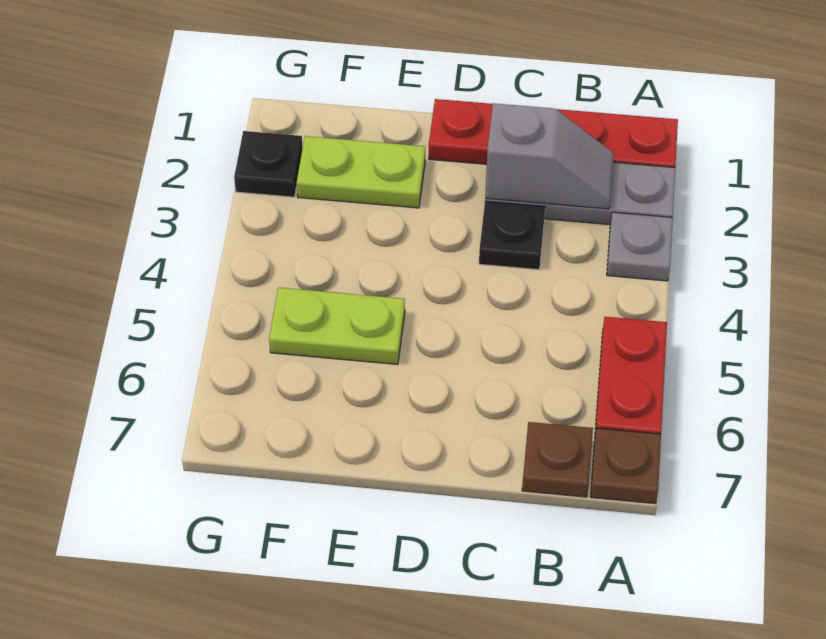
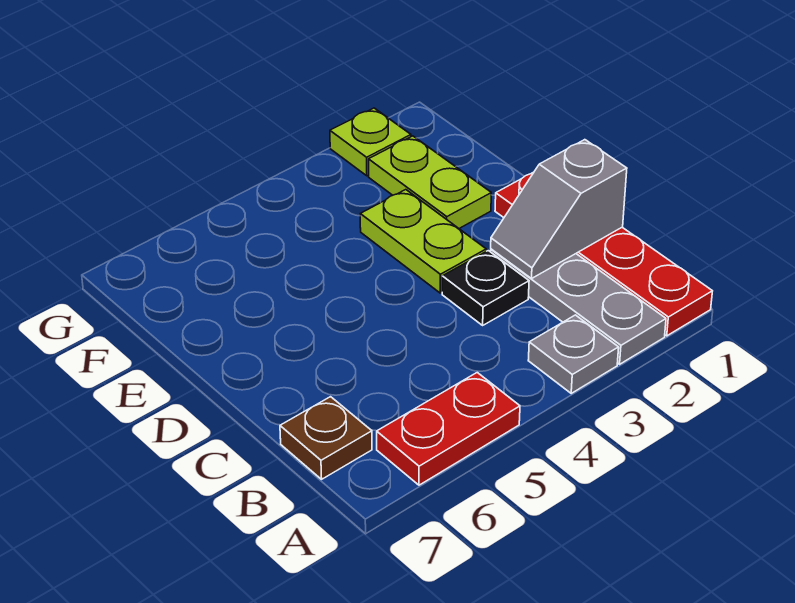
brown 1x1 plate [590,428,661,504] -> none
grey 1x2 slope [485,103,614,209] -> grey 1x2 slope turned to [491,140,627,279]
lime 1x2 plate [269,287,405,364] -> lime 1x2 plate moved to [360,190,486,293]
black 1x1 plate [234,131,303,197] -> lime 1x1 plate [330,108,411,176]

